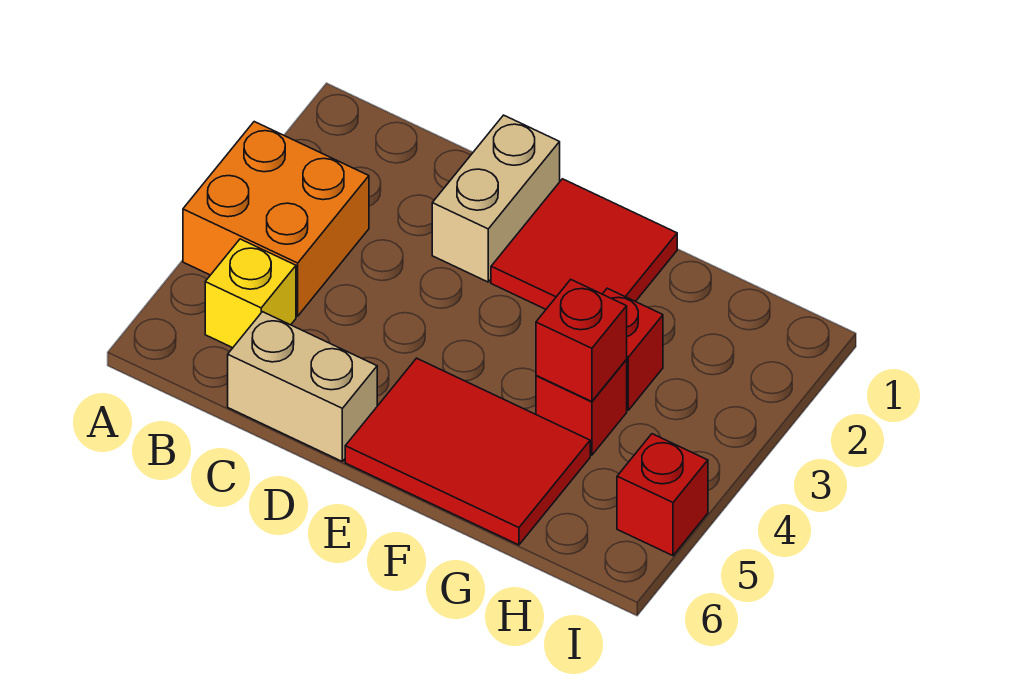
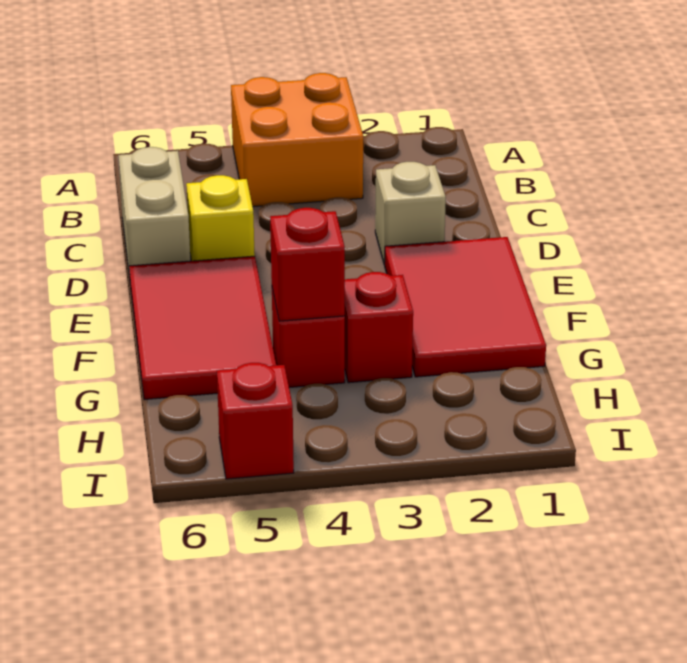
yellow 1x1 brick [205,239,296,348] -> yellow 1x1 brick moved to [186,175,255,261]
tan 1x2 brick [432,115,560,282] -> tan 1x1 brick [375,162,446,265]
red 2x2 tile [491,179,677,309] -> red 2x3 tile [385,237,546,377]

